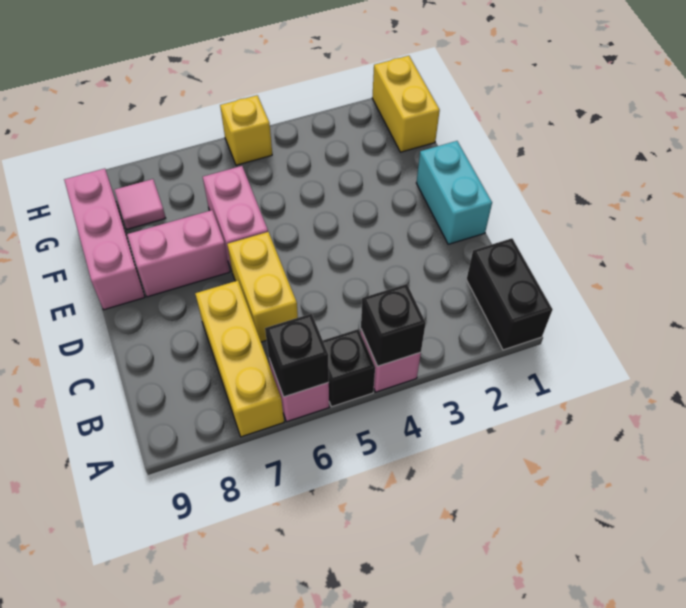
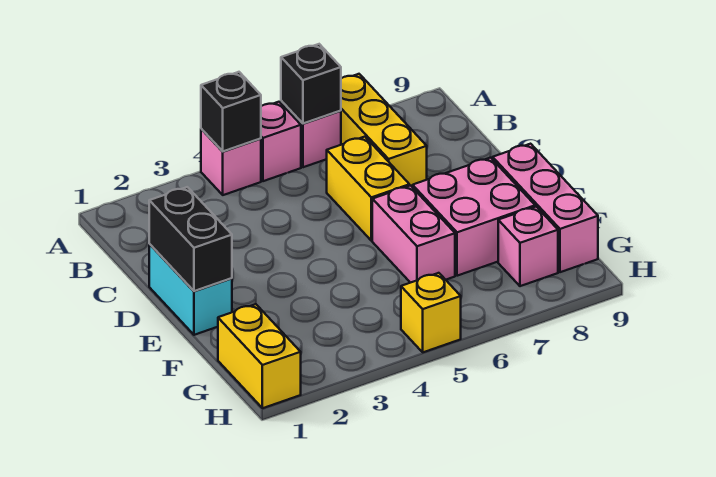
black 1x2 brick [467,238,553,350] -> black 1x2 brick moved to [149,187,232,291]
black 1x1 brick [323,329,375,407] -> pink 1x1 brick [261,102,301,181]
pink 1x2 brick [127,210,230,297] -> pink 2x2 brick [413,158,535,276]
pink 1x1 tile [115,179,165,229] -> pink 1x1 brick [498,207,558,286]

